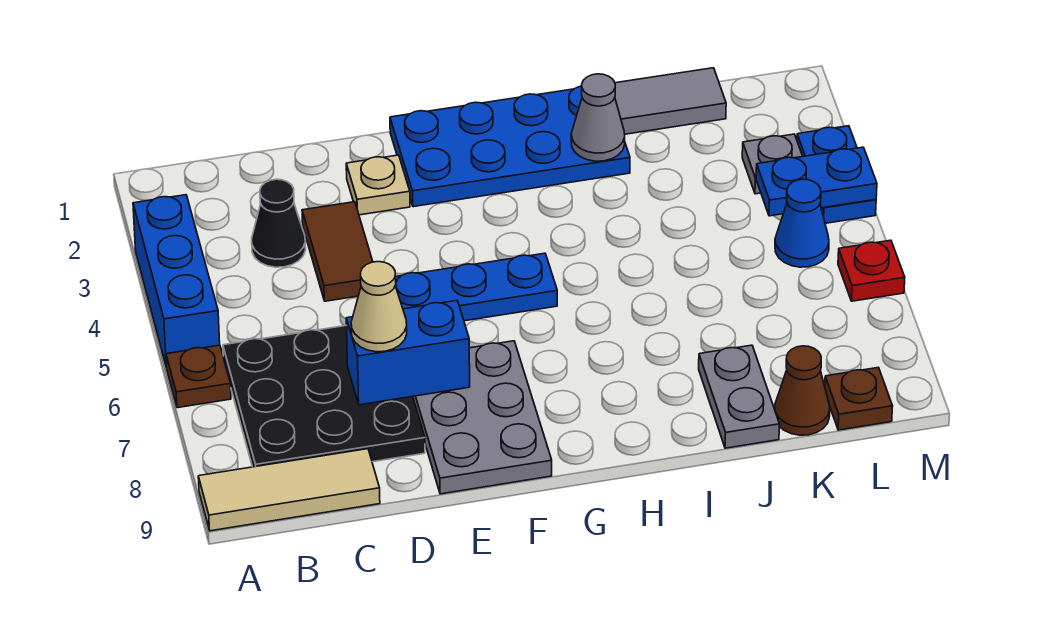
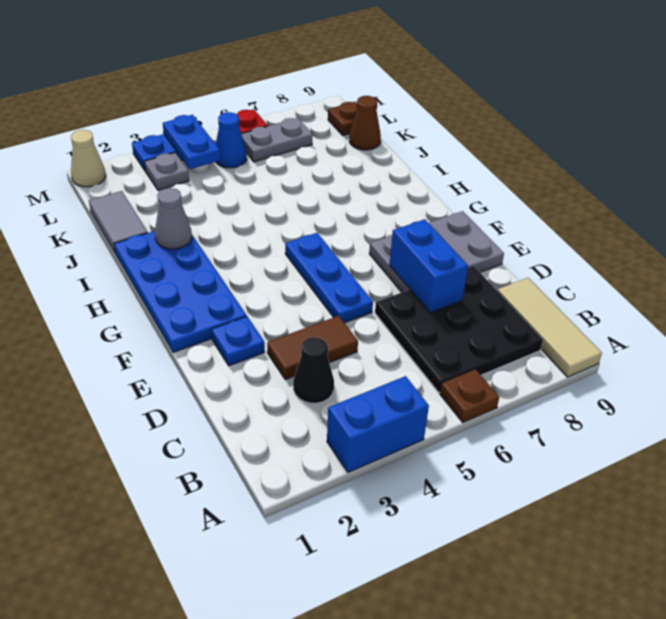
blue 1x3 brick [133,195,220,367] -> blue 1x2 brick [327,376,429,472]
tan 1x1 cone [351,262,407,352] -> tan 1x1 cone moved to [71,130,106,187]
tan 1x1 plate [346,155,410,215] -> blue 1x1 plate [212,317,265,366]
grey 1x2 plate [699,345,780,448] -> grey 1x2 plate moved to [242,118,313,162]

